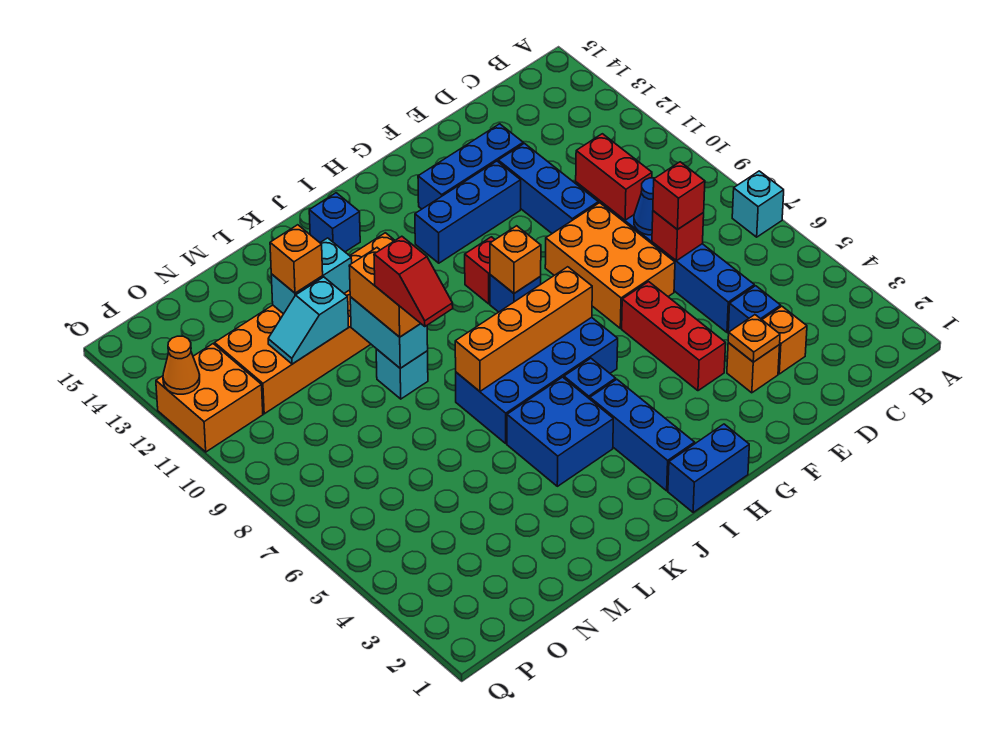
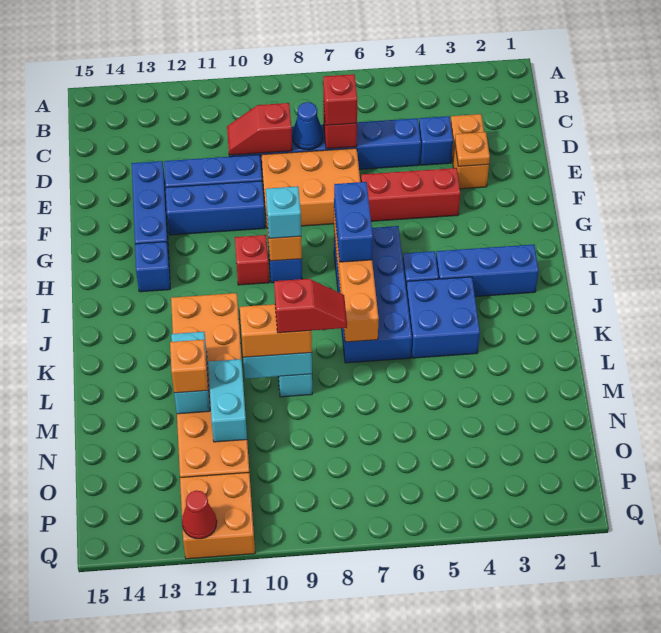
cyan 1x1 brick [732,171,784,237] -> cyan 1x1 brick moved to [266,186,301,238]
red 1x2 brick [576,134,652,220] -> red 1x2 slope [227,103,292,155]
blue 1x3 brick [415,161,521,263] -> blue 1x3 brick turned to [166,181,265,235]
blue 1x2 brick [668,424,749,512] -> blue 1x2 brick moved to [334,182,373,262]
blue 1x1 brick [309,193,360,252] -> blue 1x1 brick moved to [135,242,170,292]
cyan 1x2 slope [268,277,349,364] -> cyan 1x2 brick [208,359,247,442]
orange 1x1 cone [163,336,200,394] -> red 1x1 cone [182,491,217,539]

